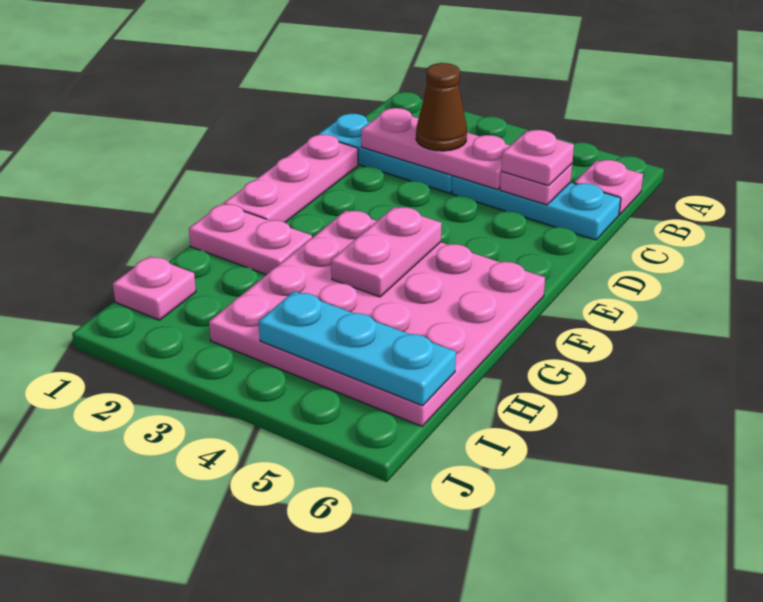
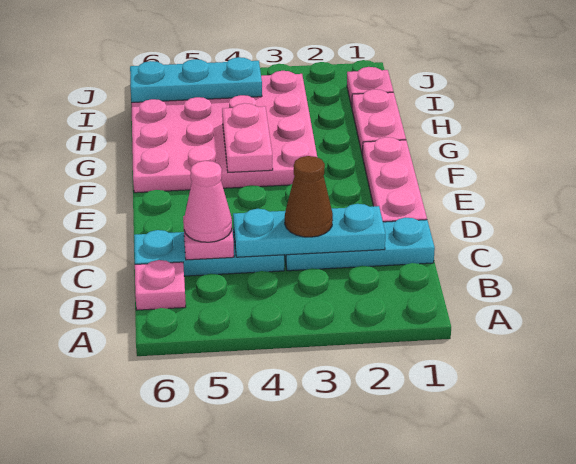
pink 1x3 plate [361,108,510,190] -> cyan 1x3 plate [233,204,385,257]
pink 1x1 plate [501,130,574,186] -> pink 1x1 cone [184,161,232,242]
pink 1x2 plate [189,204,312,275] -> pink 1x2 plate turned to [352,89,406,155]

